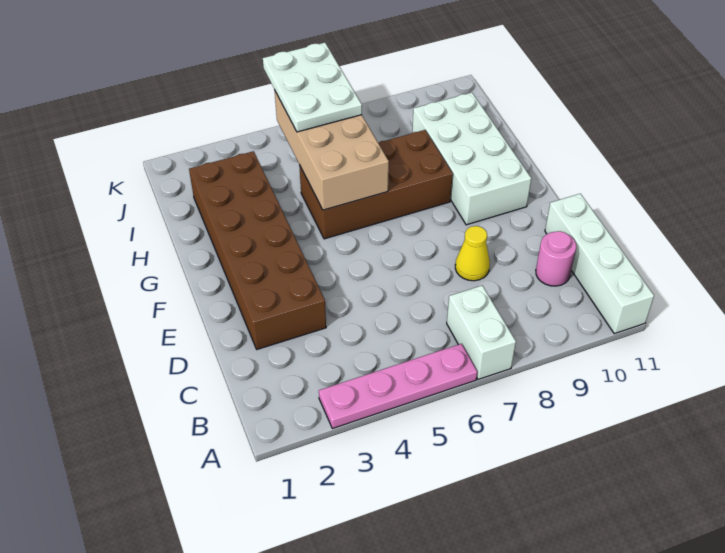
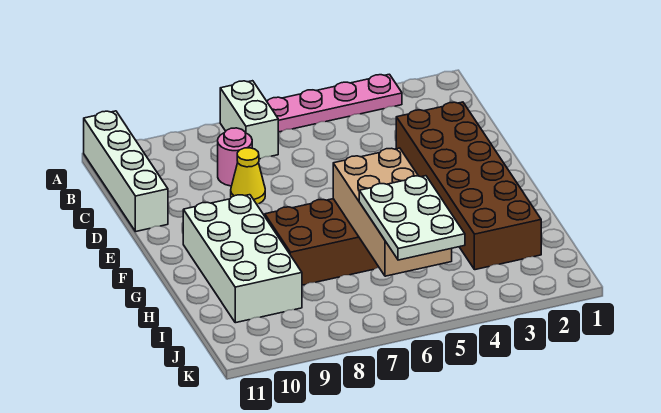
pink 1x1 round brick [536,231,576,286] -> pink 1x1 round brick moved to [218,128,252,186]

